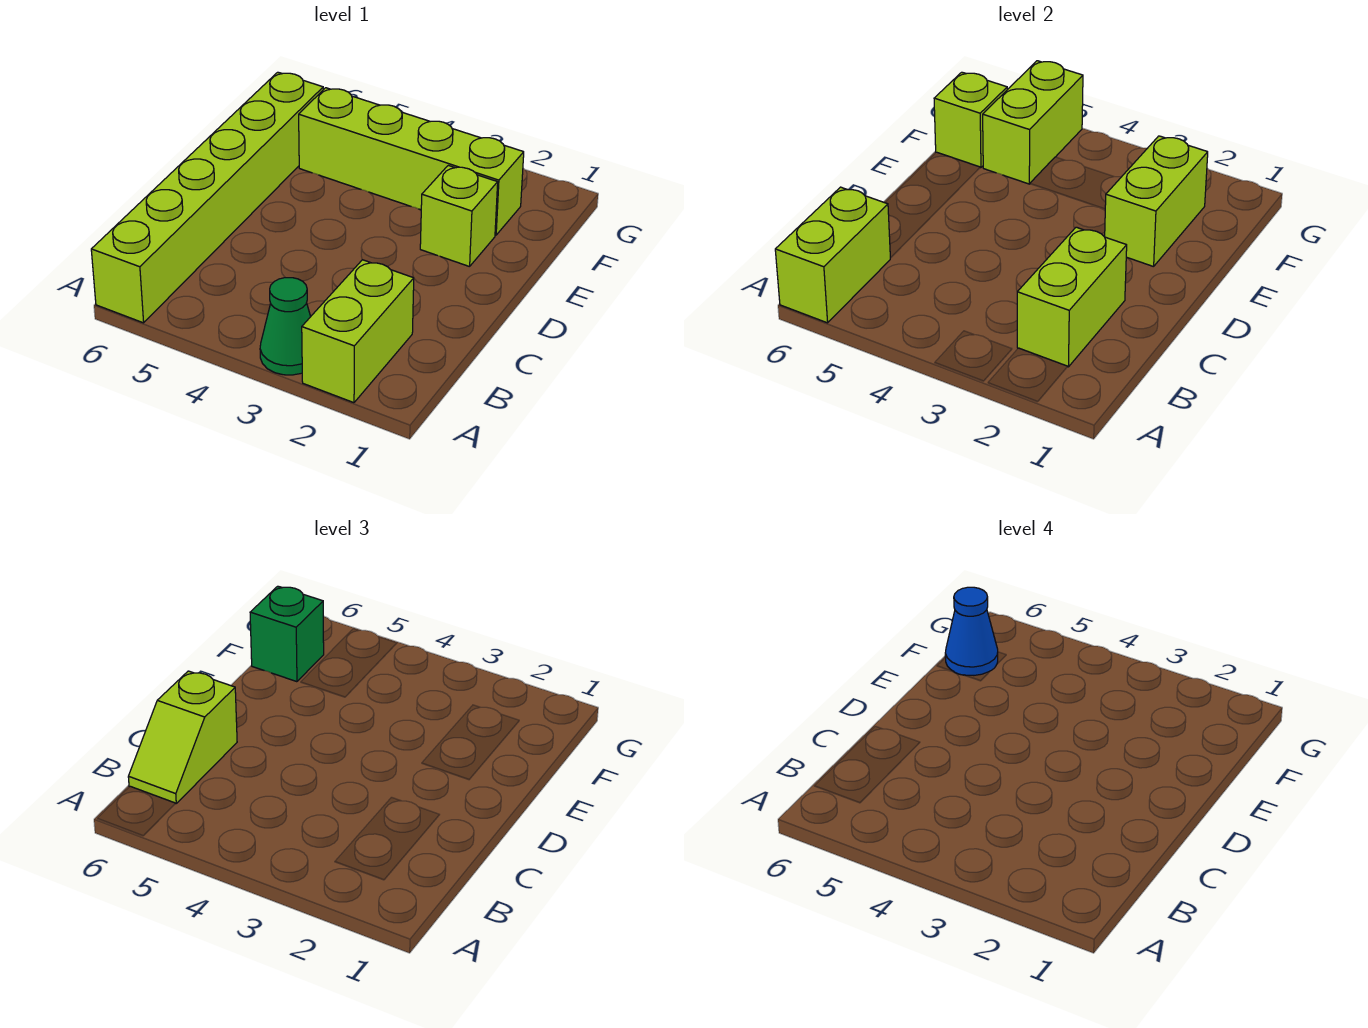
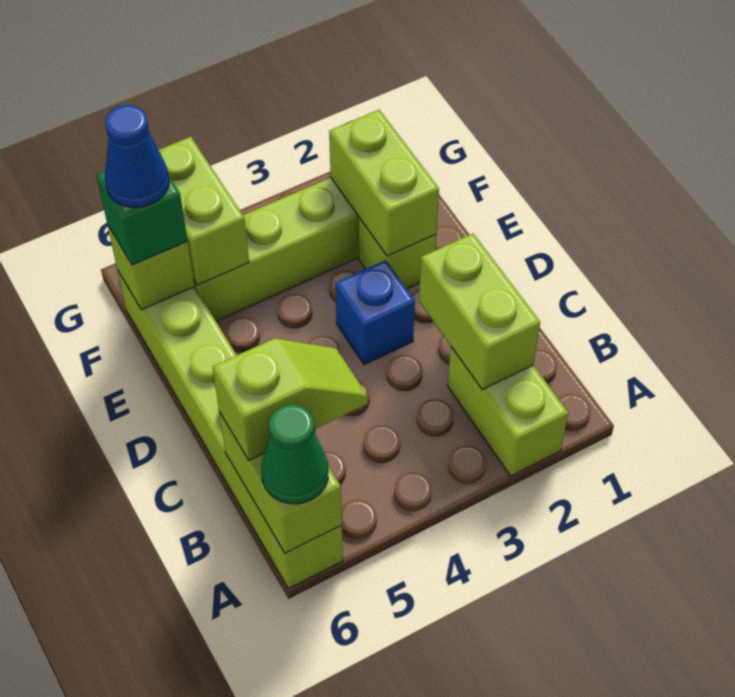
green 1x1 cone [260,278,311,375] -> green 1x1 cone moved to [261,405,328,504]
lime 1x2 slope [128,671,237,803] -> lime 1x2 slope turned to [213,338,368,460]
none -> blue 1x1 brick [335,260,415,365]

